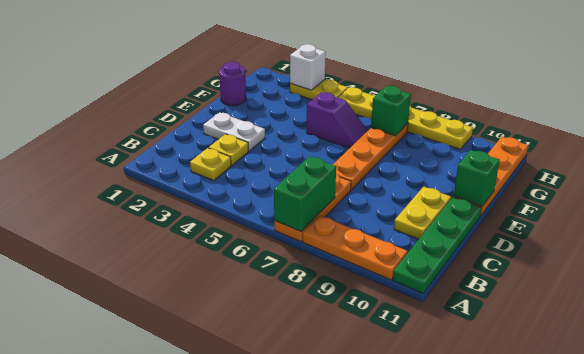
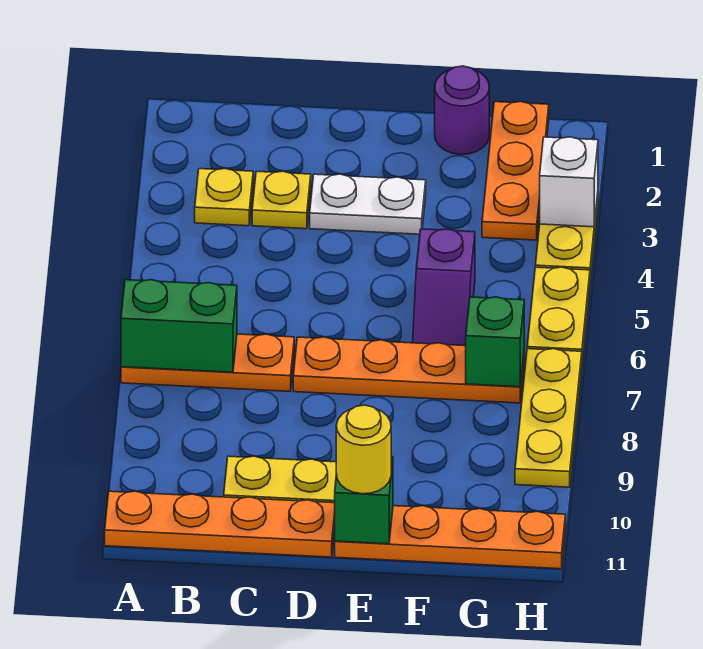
orange 1x3 plate [303,215,408,280] -> orange 1x3 plate moved to [482,101,549,240]
green 1x4 plate [393,197,481,293] -> orange 1x4 plate [105,491,335,557]
white 1x2 plate [203,112,265,151] -> white 1x2 plate turned to [310,174,426,234]
none -> yellow 1x1 round brick [336,405,391,494]

